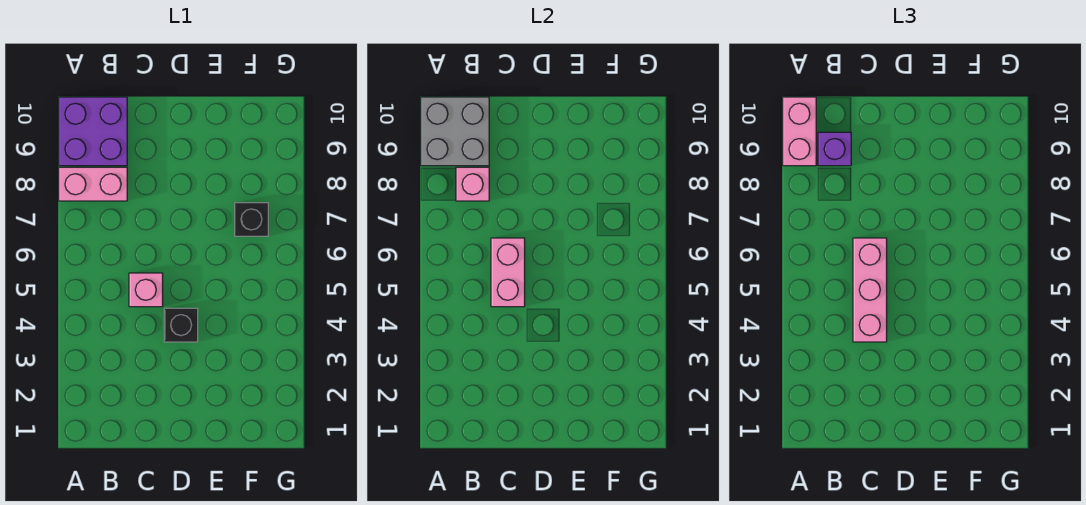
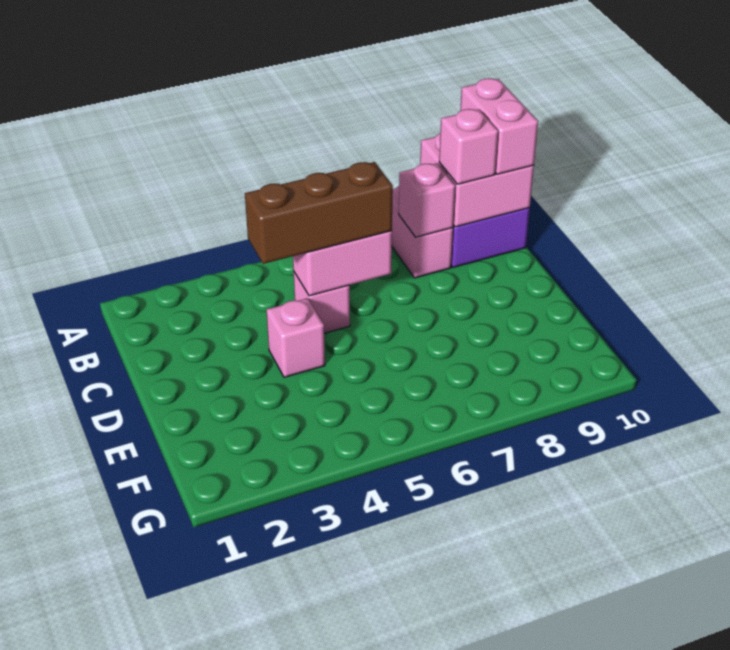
grey 2x2 brick [421,97,489,166] -> pink 2x2 brick [420,133,534,227]
pink 1x2 brick [783,97,816,166] -> pink 1x2 brick turned to [460,78,538,174]
purple 1x1 brick [818,132,851,166] -> pink 1x1 brick [439,109,498,184]
pink 1x3 brick [853,238,887,342] -> brown 1x3 brick [245,162,393,264]
black 1x1 brick [164,308,198,342] -> pink 1x1 brick [267,298,325,377]
black 1x1 brick [235,203,268,236] -> none

